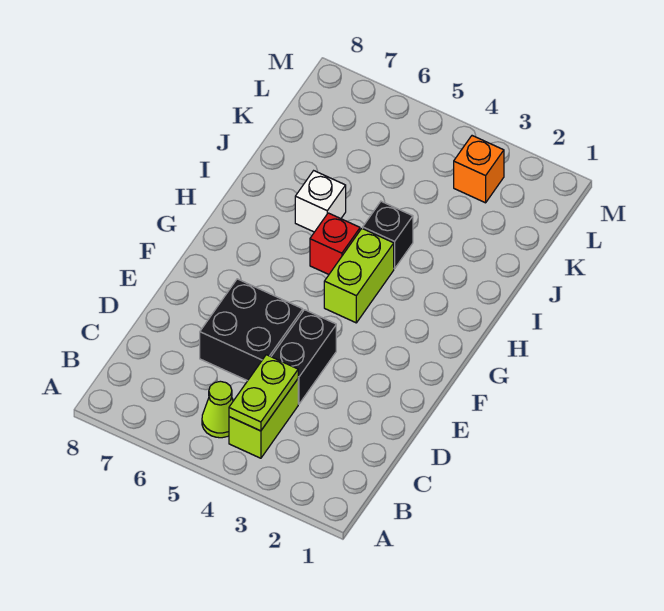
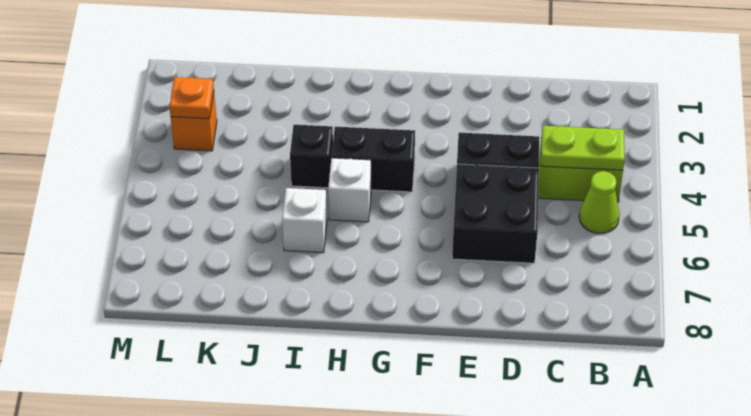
lime 1x2 brick [324,228,394,323] -> black 1x2 brick [332,127,415,192]
red 1x1 brick [310,213,360,274] -> white 1x1 brick [328,158,371,222]
none -> orange 1x1 plate [169,77,214,119]

